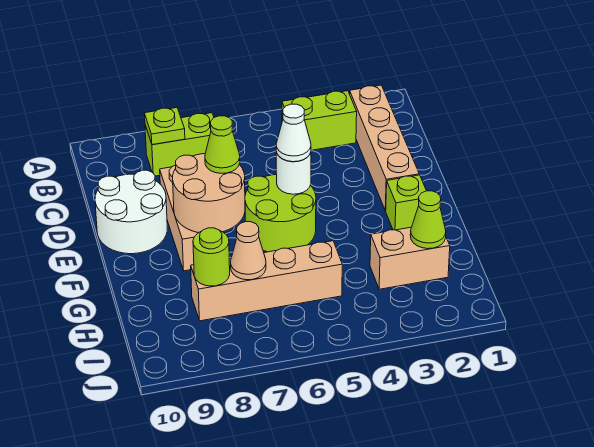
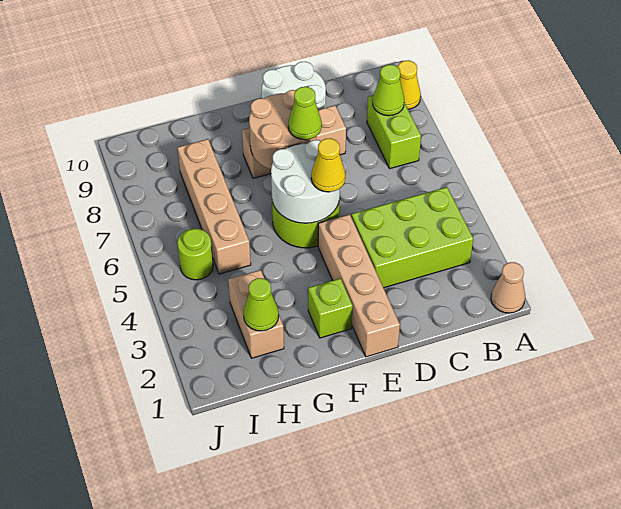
none -> yellow 1x1 cone [398,60,421,109]
tan 1x4 brick [350,85,419,211] -> tan 1x4 brick turned to [318,214,400,357]
lime 1x2 brick [282,91,357,150] -> lime 2x3 brick [351,187,473,288]
lime 1x1 plate [144,108,185,145] -> lime 1x1 cone [373,65,404,116]
white 1x1 round brick [276,151,311,194] -> white 2x2 round brick [271,140,340,223]
white 1x1 cone [276,104,311,162] -> yellow 1x1 cone [311,138,345,192]
tan 1x1 cone [231,222,266,280] -> tan 1x1 cone moved to [491,262,525,313]
lime 1x1 round brick [193,228,230,286] -> lime 1x1 round brick moved to [177,228,213,280]

